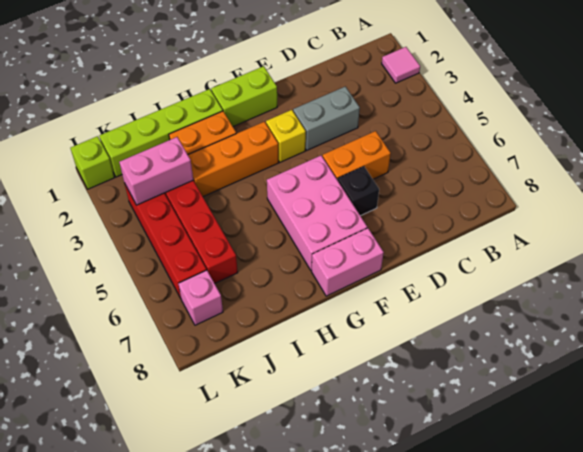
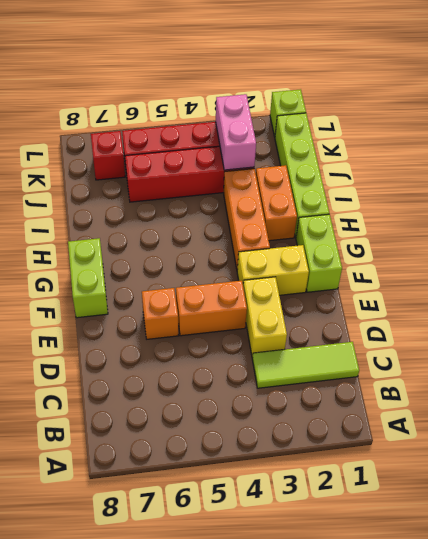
pink 1x1 tile [382,47,420,83] -> none
none -> lime 1x3 tile [252,342,359,388]
grey 1x2 brick [293,87,360,150] -> yellow 1x2 brick [243,277,287,358]
orange 1x2 brick [323,131,391,180] -> orange 1x2 brick turned to [176,281,247,336]
black 1x1 brick [338,167,379,216] -> orange 1x1 brick [142,288,178,339]
yellow 1x1 brick [266,110,306,162] -> yellow 1x2 brick [237,245,309,295]
pink 2x3 brick [267,156,367,270] -> none
pink 1x2 brick [312,228,384,296] -> lime 1x2 brick [68,238,108,318]
pink 1x1 brick [178,270,223,325] -> red 1x1 brick [91,131,125,180]

